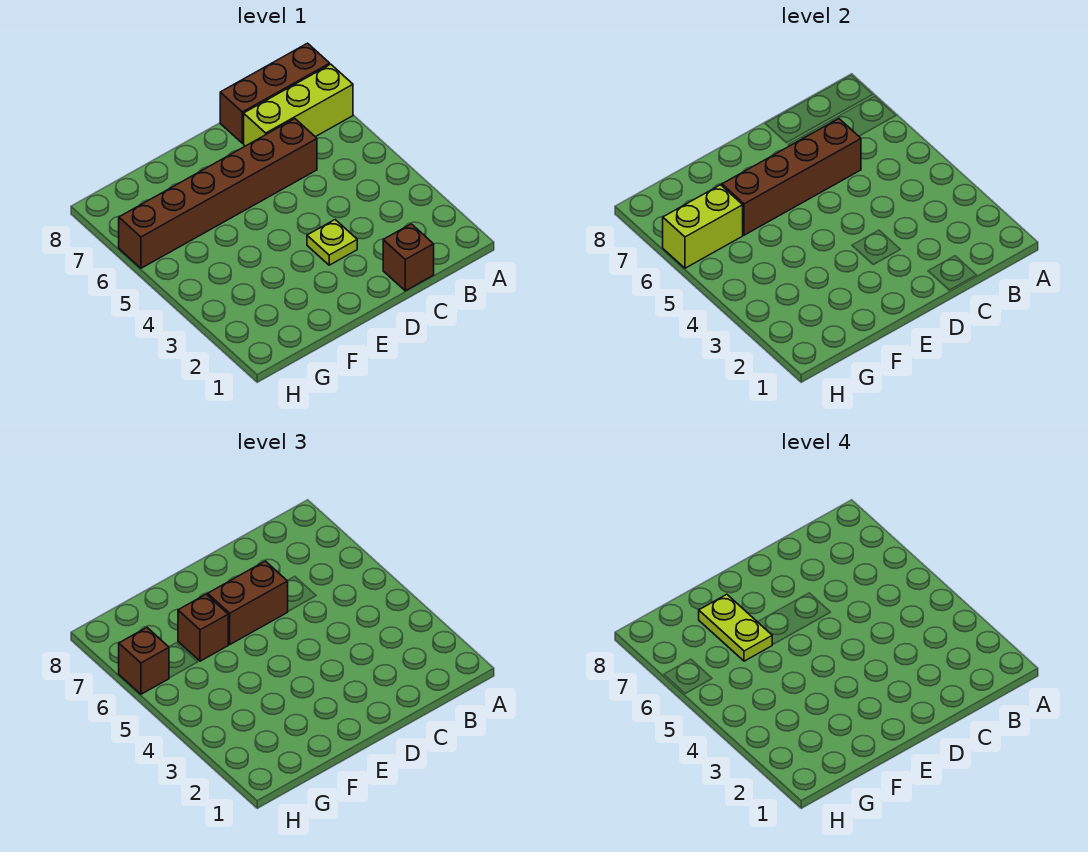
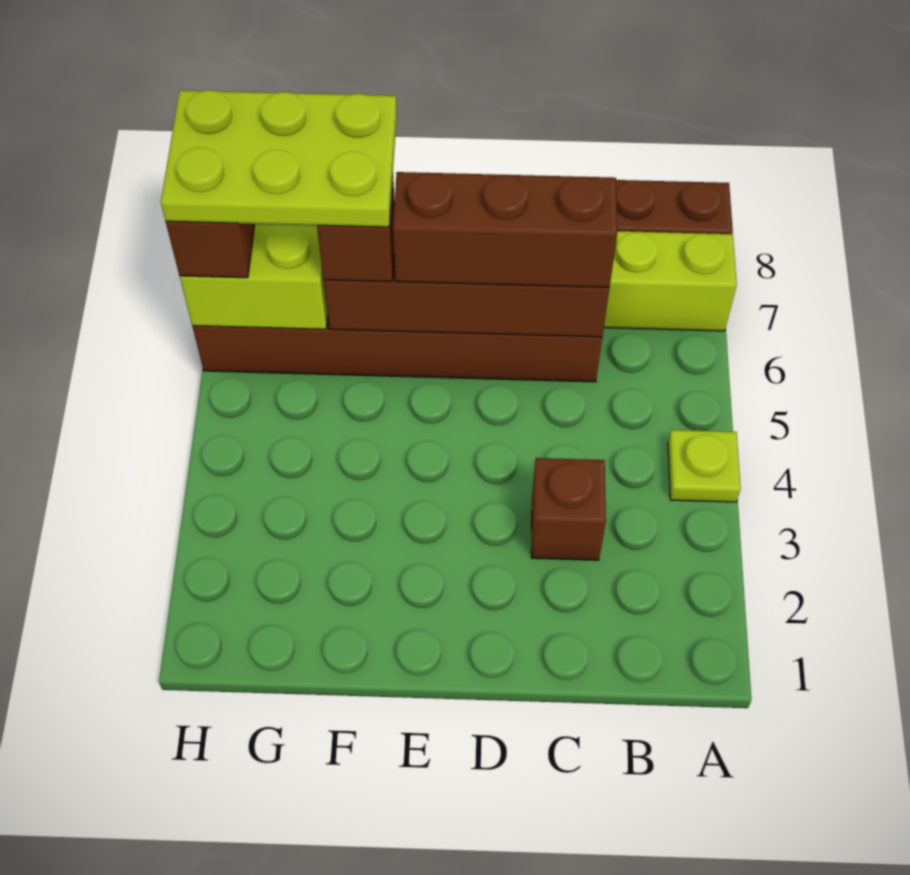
brown 1x1 brick [383,224,434,291] -> brown 1x1 brick moved to [531,458,606,560]
lime 1x1 plate [307,220,357,265] -> lime 1x1 plate moved to [668,430,741,502]
brown 1x2 brick [208,561,288,644] -> brown 1x3 brick [393,172,617,287]
lime 1x2 plate [699,594,772,661] -> lime 2x3 plate [161,90,397,227]

